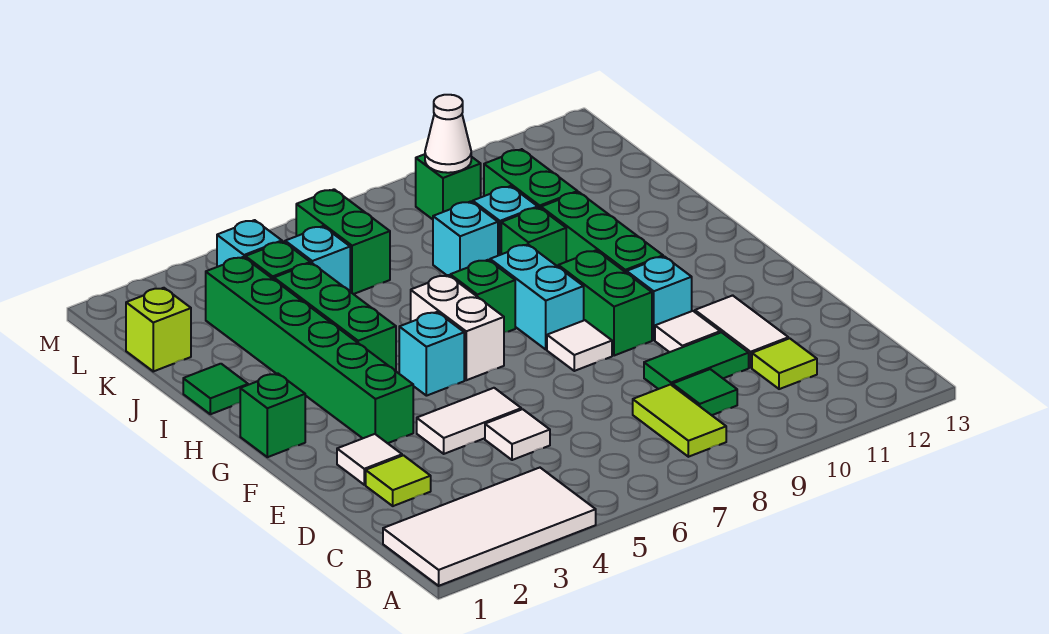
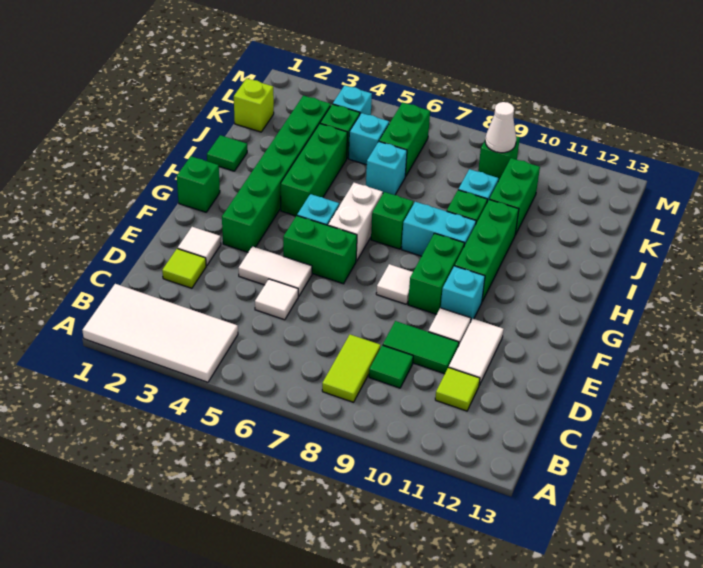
none -> green 1x2 brick [283,216,357,284]
cyan 1x2 brick [490,244,584,349] -> cyan 1x2 brick turned to [402,202,476,256]
cyan 1x1 brick [433,201,498,276] -> cyan 1x1 brick moved to [366,142,407,195]

